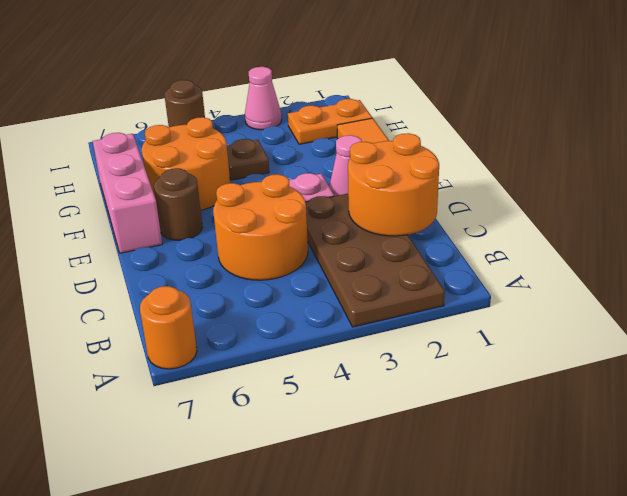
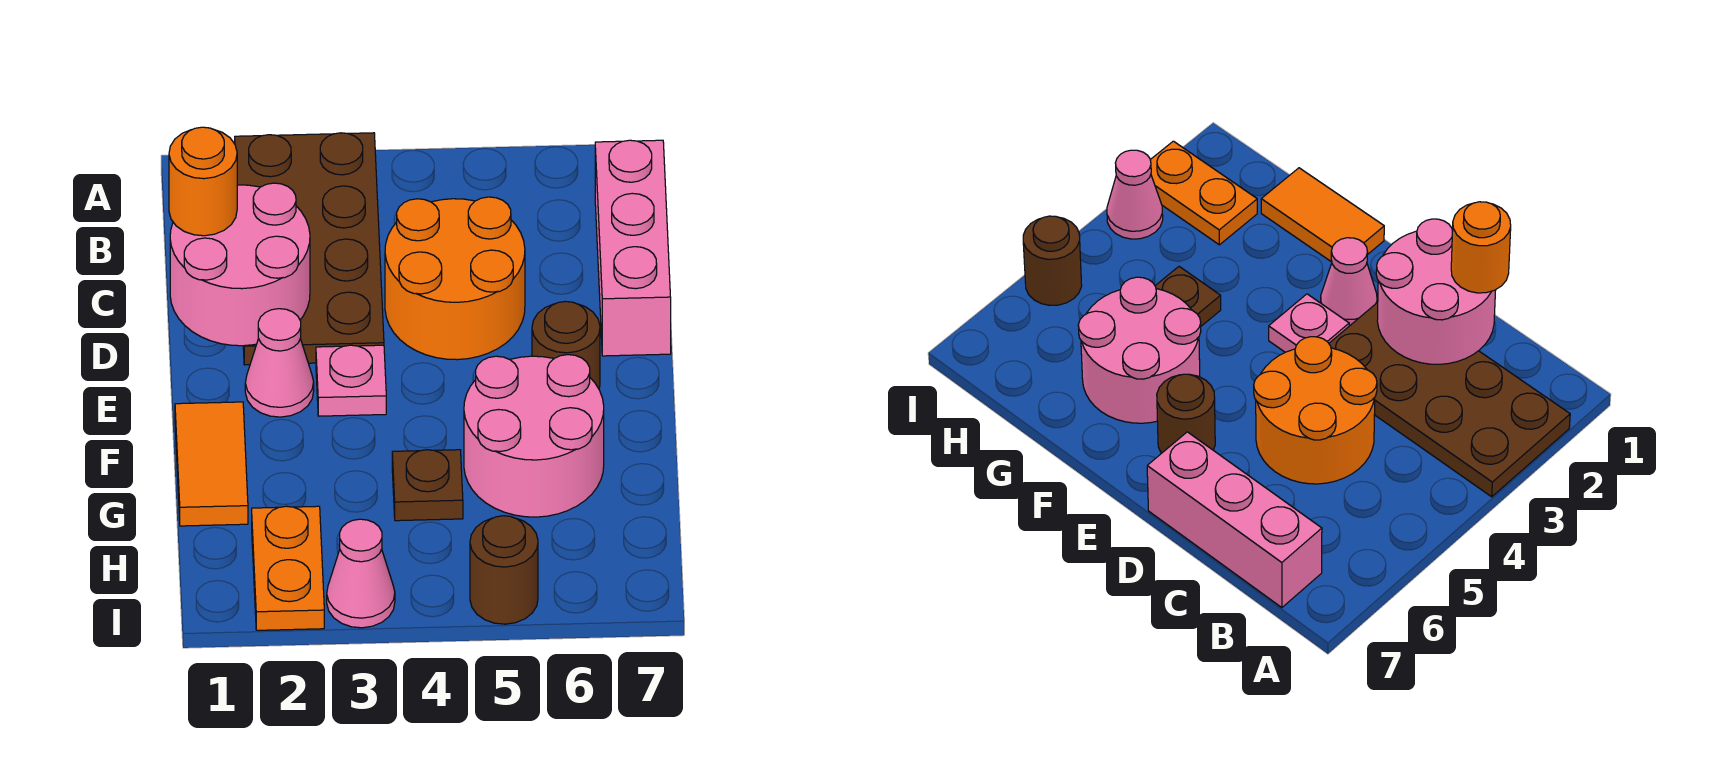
orange 1x1 round brick [140,286,197,369] -> orange 1x1 round brick moved to [169,127,237,236]
orange 2x2 round brick [348,133,439,236] -> pink 2x2 round brick [170,183,310,346]
pink 1x3 brick [93,133,162,253] -> pink 1x3 brick moved to [595,140,671,356]
orange 2x2 round brick [142,117,230,210] -> pink 2x2 round brick [464,355,604,517]
orange 1x2 plate [288,99,372,144] -> orange 1x2 plate turned to [252,506,324,630]

